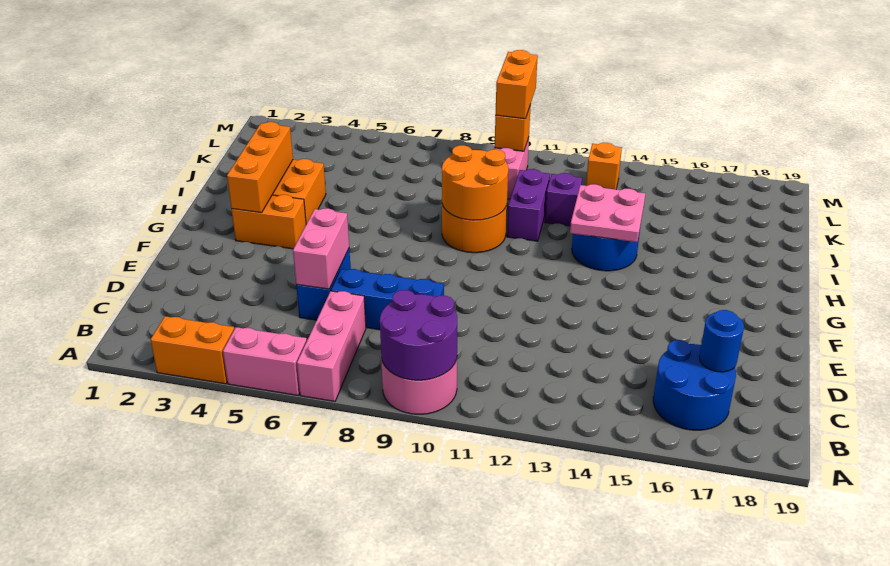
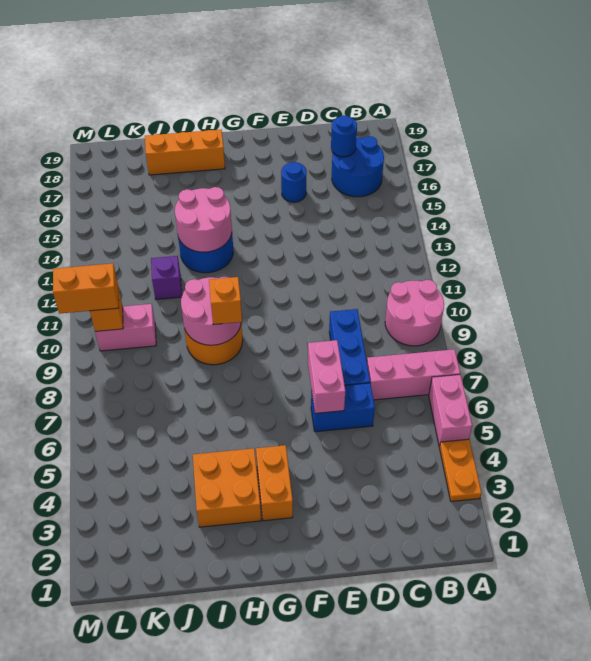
orange 1x2 brick [150,316,234,384] -> orange 1x2 plate [439,439,481,502]
purple 2x2 round brick [380,290,457,380] -> none
pink 1x2 brick [293,208,349,289] -> pink 1x2 brick turned to [308,340,345,413]
none -> blue 1x1 round brick [281,162,307,202]
orange 1x3 brick [227,122,293,213] -> orange 1x3 brick moved to [145,130,225,175]
orange 2x2 round brick [442,145,508,220] -> pink 2x2 round brick [181,277,241,345]
pink 2x2 plate [570,184,645,242] -> pink 2x2 round brick [175,187,232,252]
purple 1x2 brick [507,169,550,241] -> none
orange 1x1 brick [586,143,622,189] -> orange 1x1 brick moved to [209,277,242,325]

